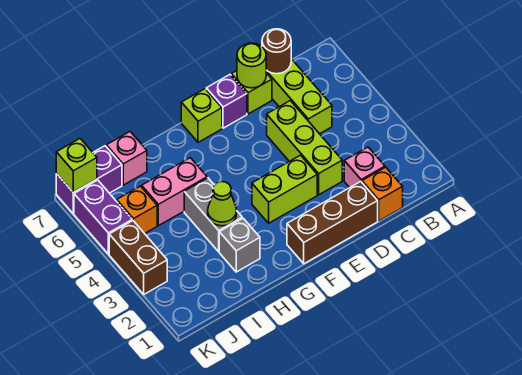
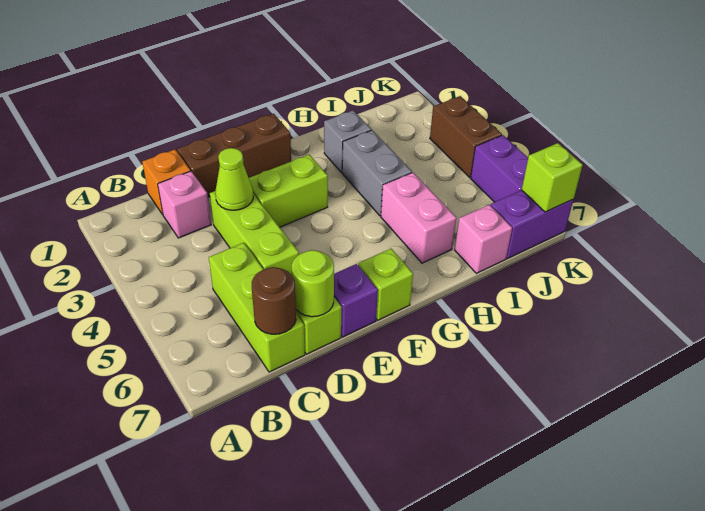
lime 1x1 cone [208,182,237,226] -> lime 1x1 cone moved to [215,148,253,210]
pink 1x2 brick [142,158,207,226] -> pink 1x2 brick turned to [381,173,456,263]
orange 1x1 brick [117,186,157,234] -> none

